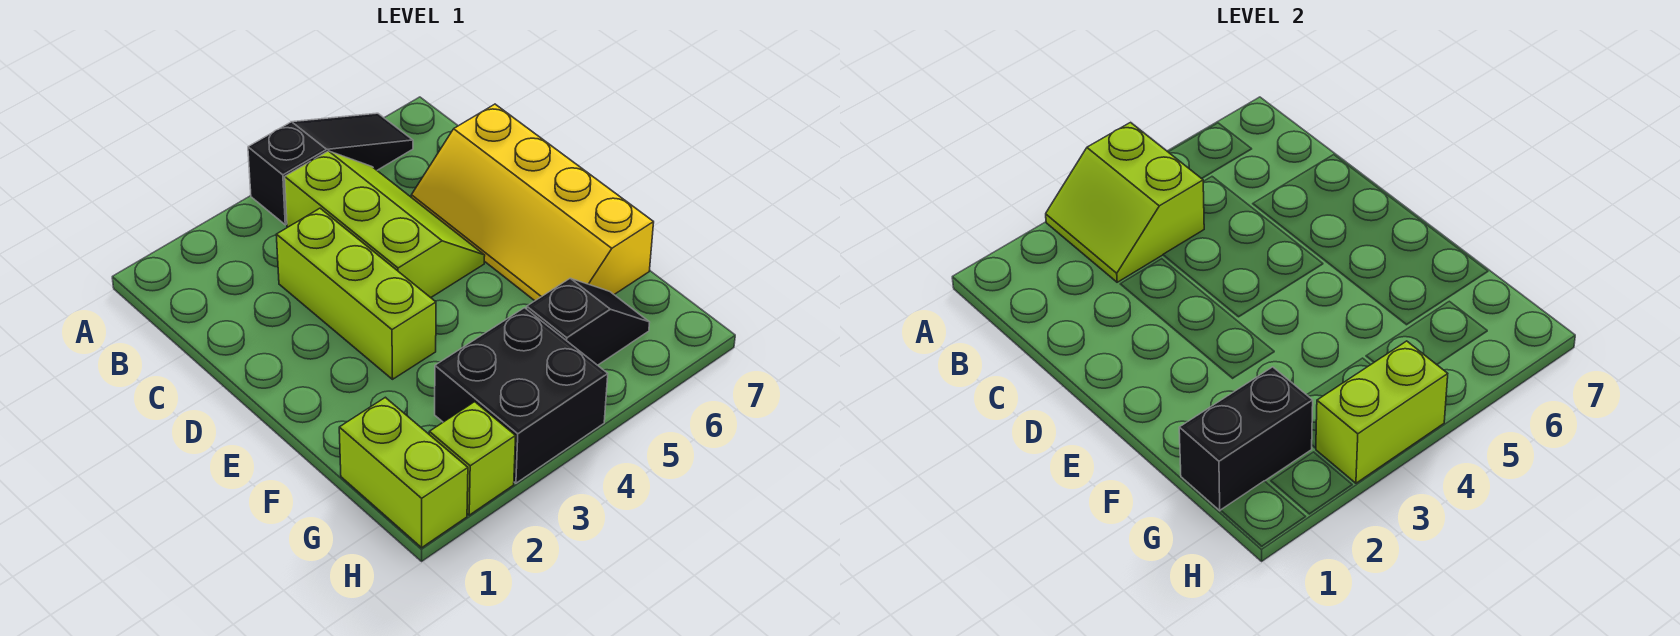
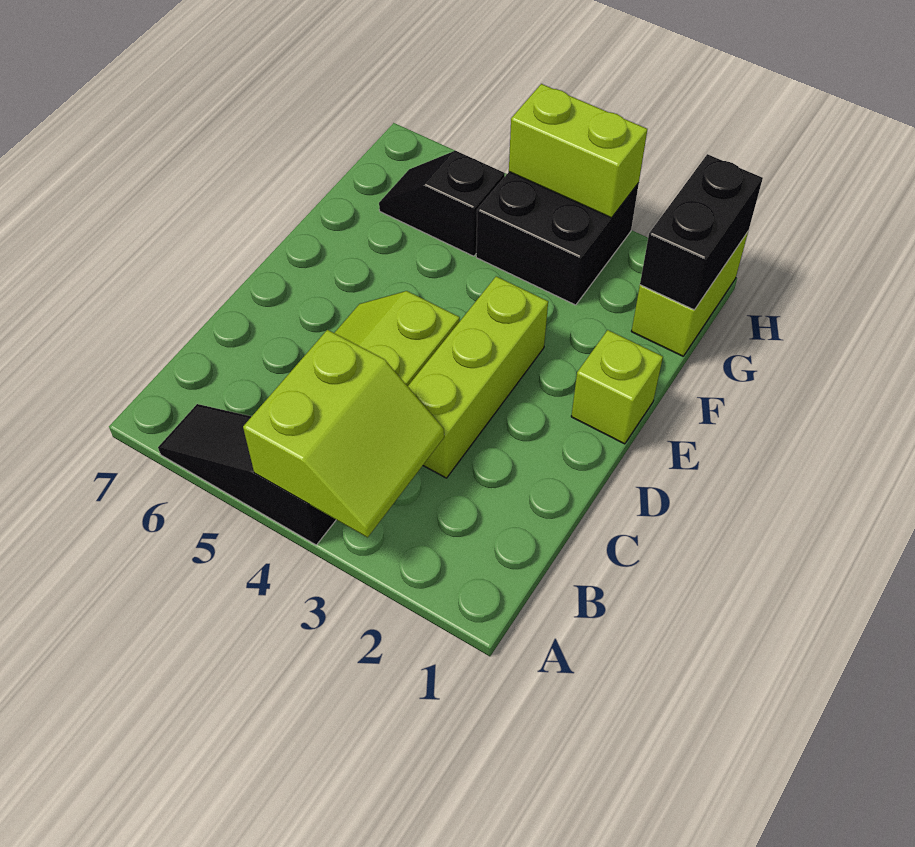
yellow 2x4 slope [411,104,654,301] -> none
black 1x2 brick [1179,367,1313,511] -> black 1x2 brick turned to [640,154,763,310]
lime 1x1 brick [429,402,516,515] -> lime 1x1 brick moved to [571,330,663,444]

